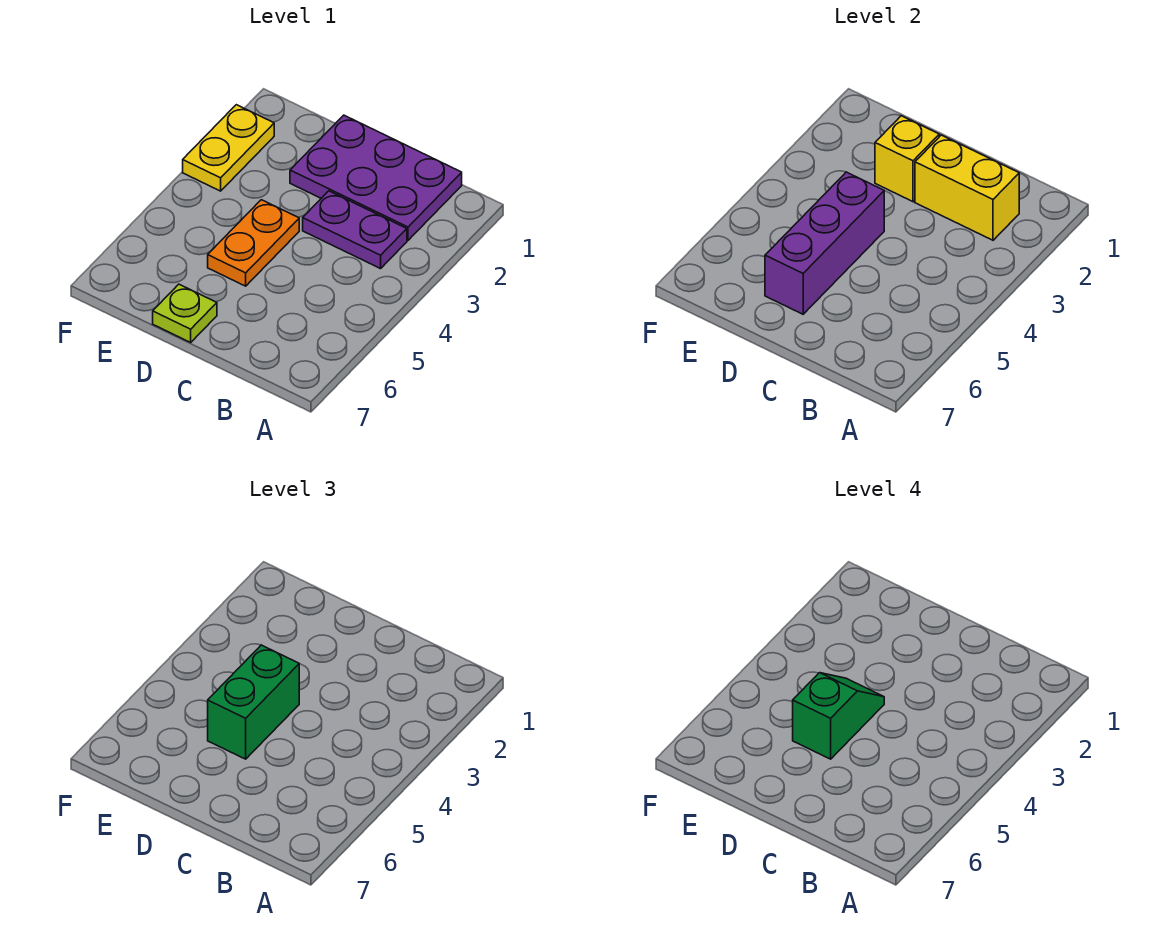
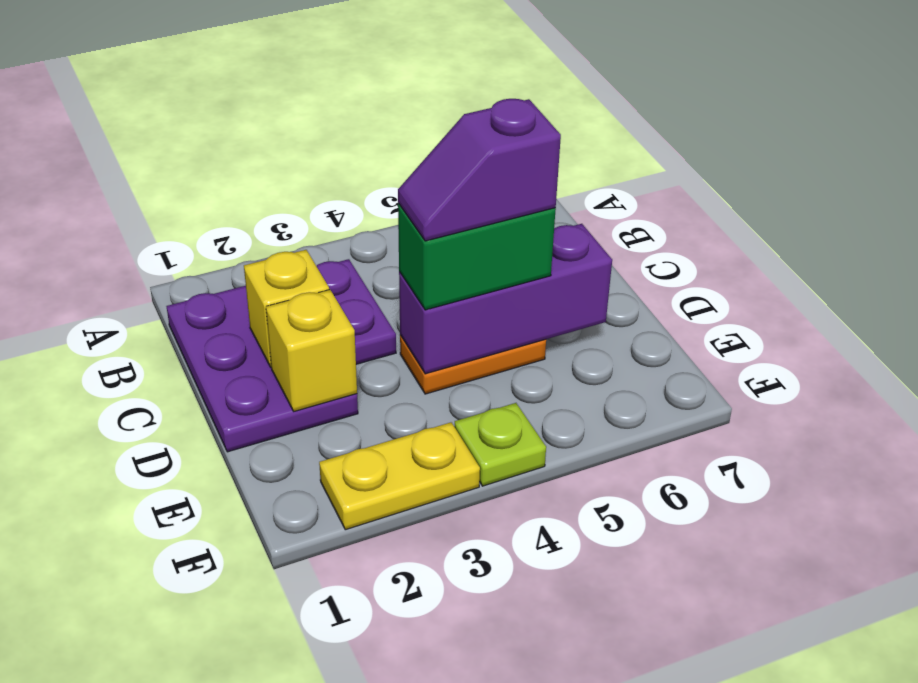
yellow 1x2 brick [915,135,1019,240] -> yellow 1x1 brick [244,250,329,367]
green 1x2 slope [793,673,884,759] -> purple 1x2 slope [398,99,561,241]
lime 1x1 plate [153,284,217,342] -> lime 1x1 plate moved to [454,403,546,486]

